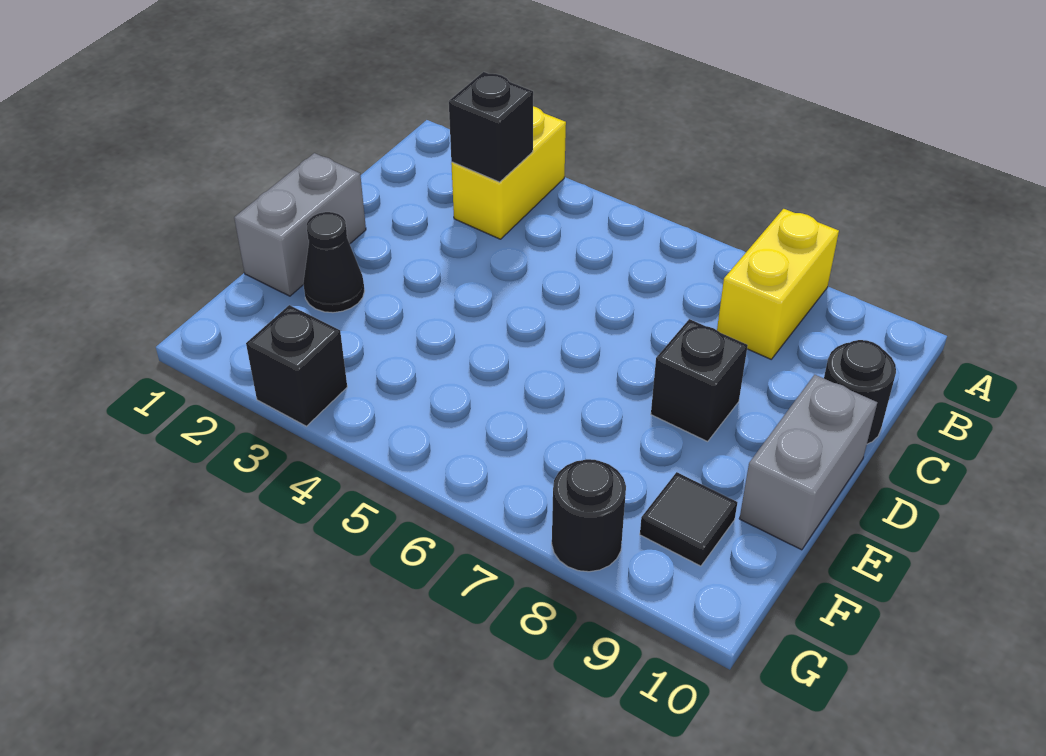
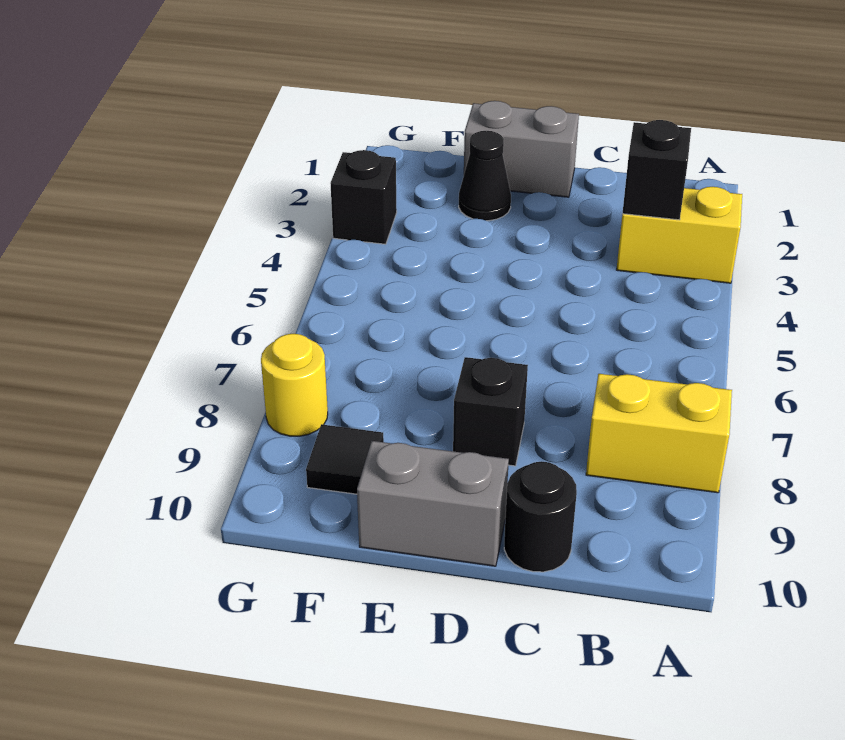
black 1x1 round brick [552,459,626,572] -> yellow 1x1 round brick [261,334,328,436]

